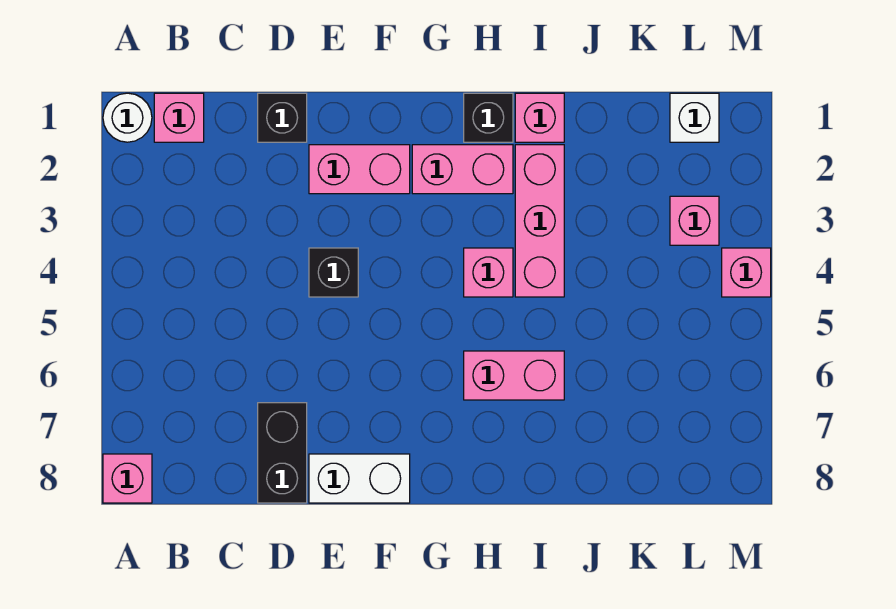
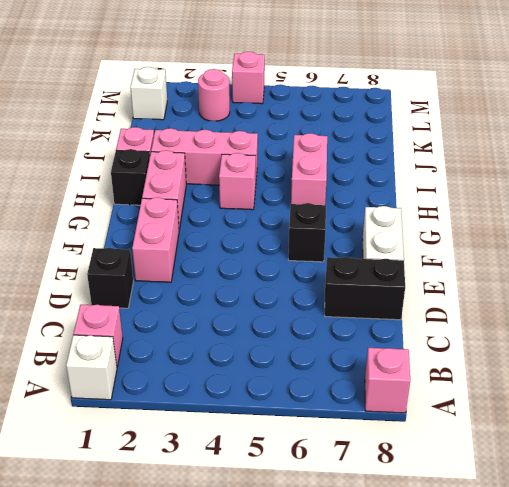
white 1x1 round brick [103,93,152,142] -> white 1x1 brick [66,335,117,400]
black 1x1 brick [309,248,358,297] -> black 1x1 brick moved to [288,203,326,262]
pink 1x1 brick [670,196,719,245] -> pink 1x1 round brick [198,69,230,121]

